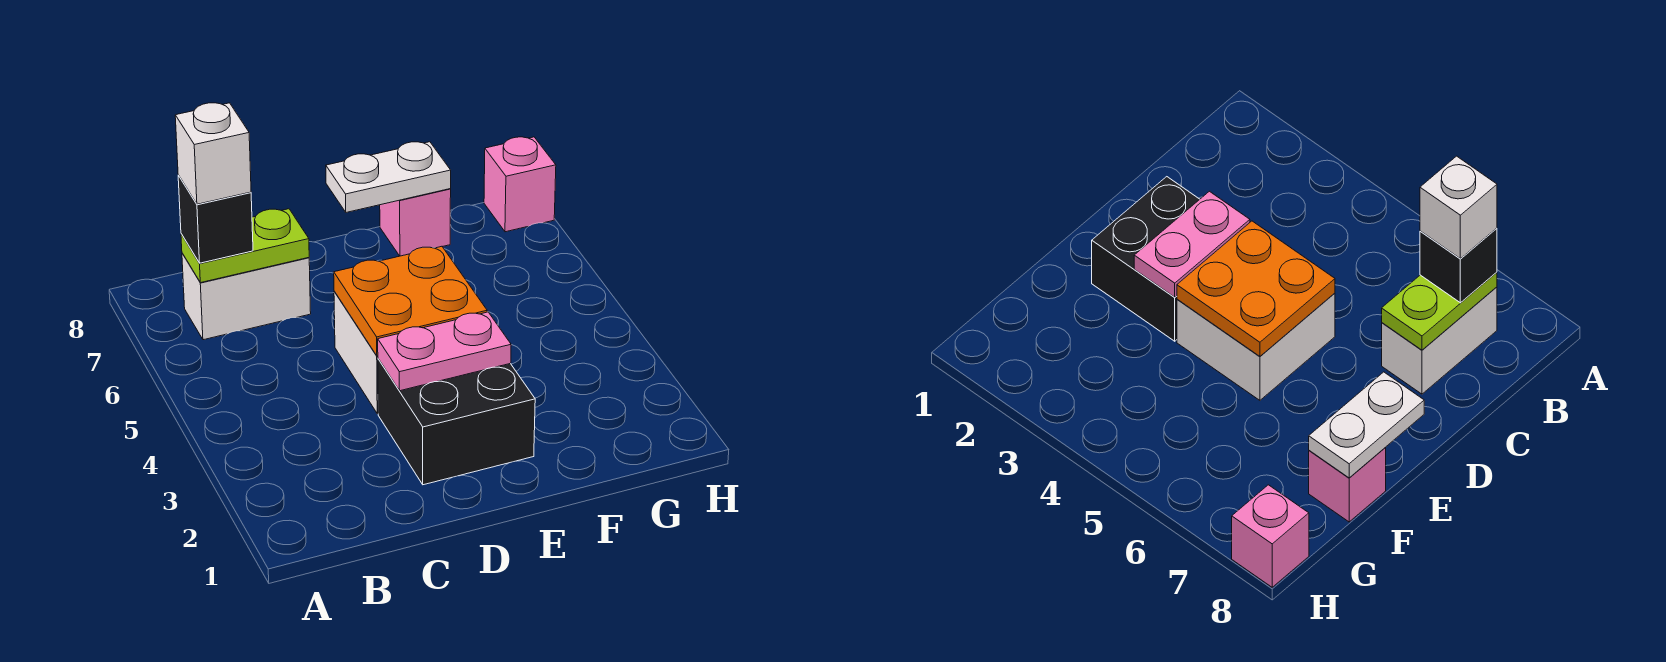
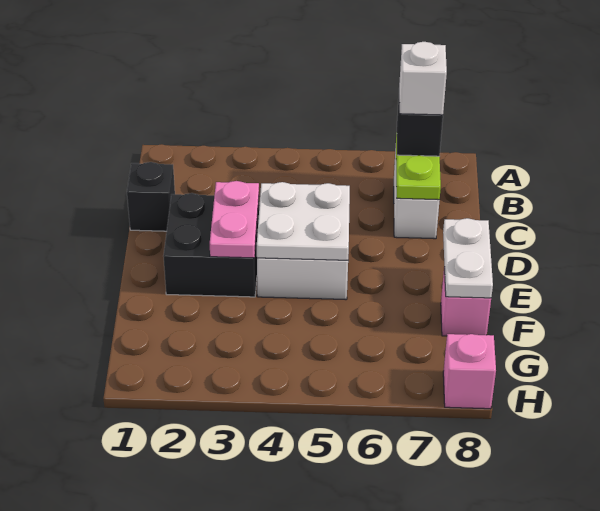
none -> black 1x1 brick [127,162,175,231]
orange 2x2 plate [334,246,487,356] -> white 2x2 plate [257,182,350,260]

